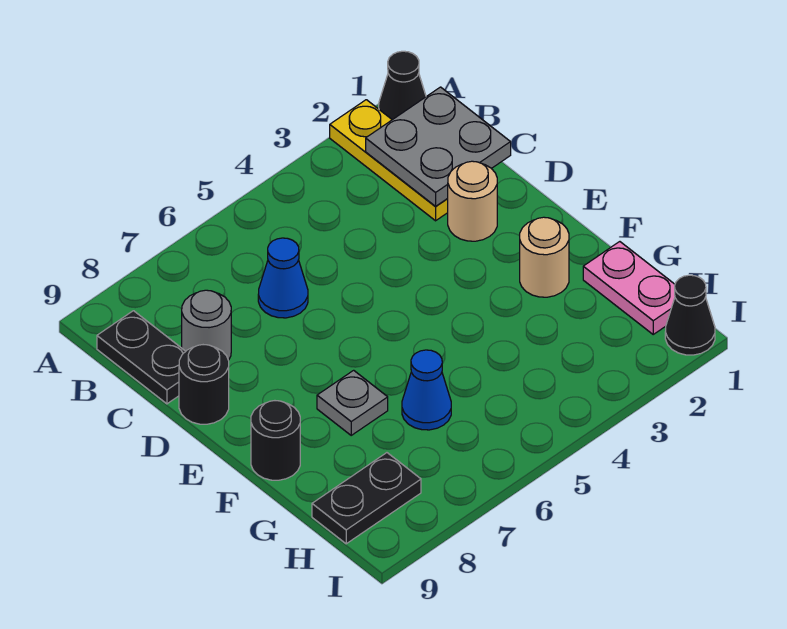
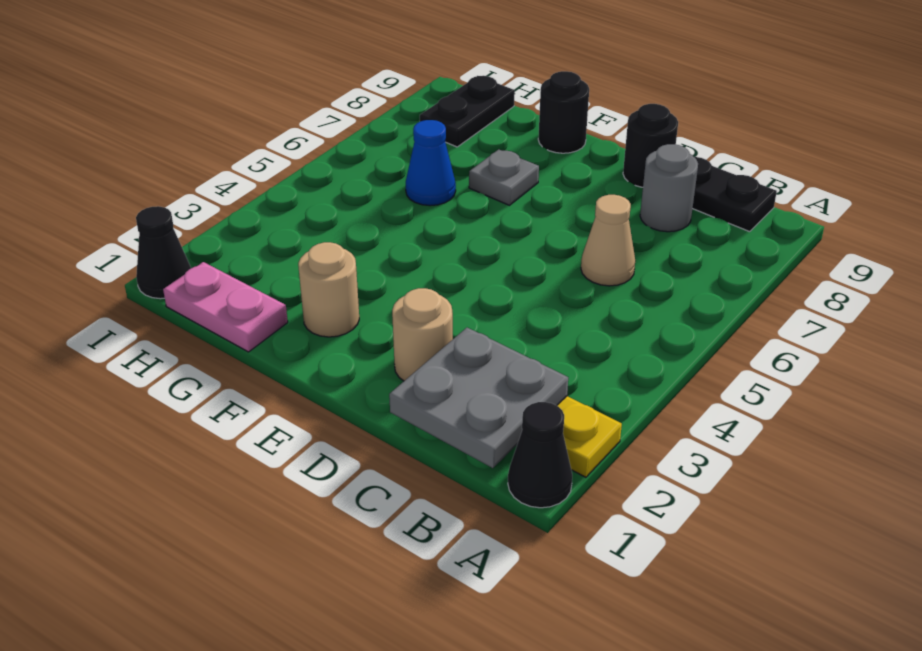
blue 1x1 cone [258,238,308,318] -> tan 1x1 cone [581,195,635,286]

